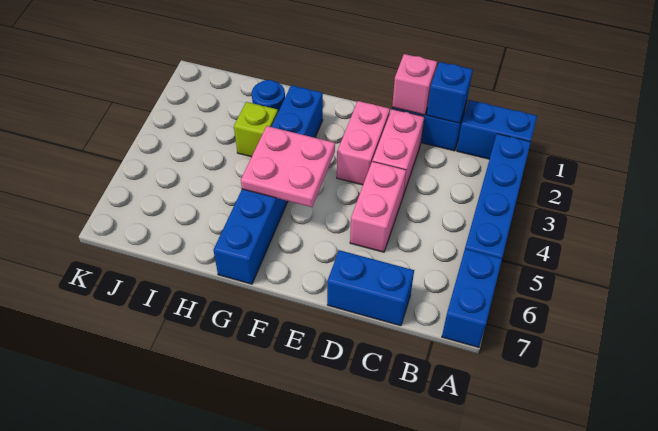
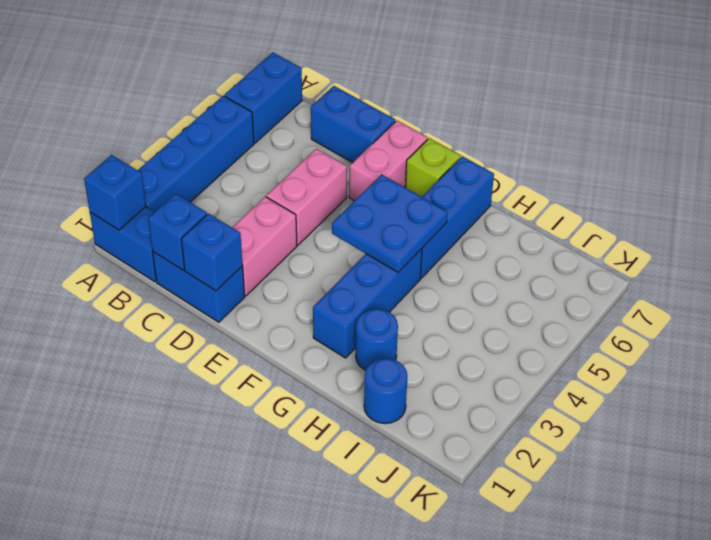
none -> blue 1x1 brick [84,155,146,230]
pink 1x1 brick [392,54,437,115] -> blue 1x1 brick [181,214,243,291]
pink 1x2 brick [337,101,390,185] -> pink 1x2 brick moved to [349,121,428,201]
pink 2x2 plate [241,126,335,207] -> blue 2x2 plate [332,174,448,272]
lime 1x1 brick [234,102,278,157] -> lime 1x1 brick moved to [405,138,461,197]
none -> blue 1x1 round brick [364,358,408,424]

